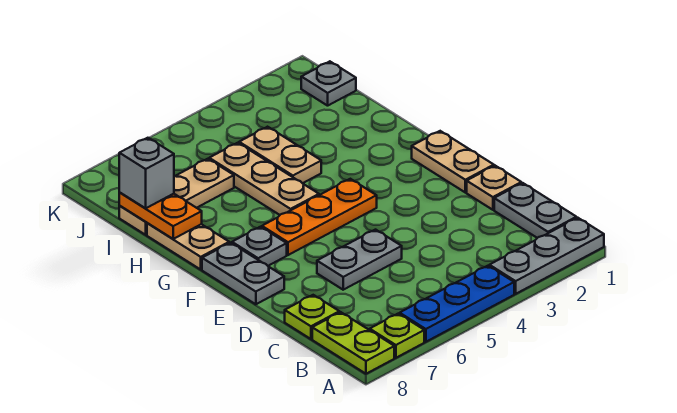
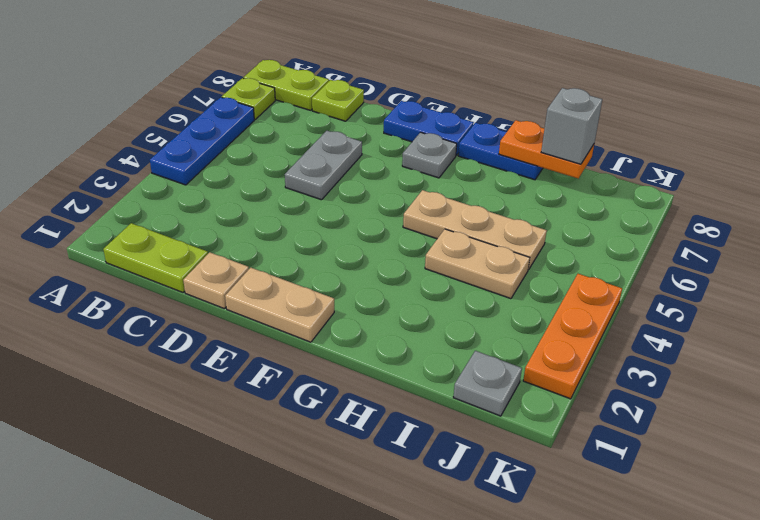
grey 1x3 plate [489,218,604,294] -> none
grey 1x2 plate [494,183,576,238] -> lime 1x2 plate [103,223,208,292]
grey 1x2 plate [202,243,284,304] -> blue 1x2 plate [384,101,474,156]
orange 1x3 plate [262,179,377,255] -> orange 1x3 plate moved to [523,274,622,399]
tan 1x2 plate [147,223,229,269] -> blue 1x2 plate [458,123,543,180]
tan 1x3 plate [119,159,234,235] -> none

